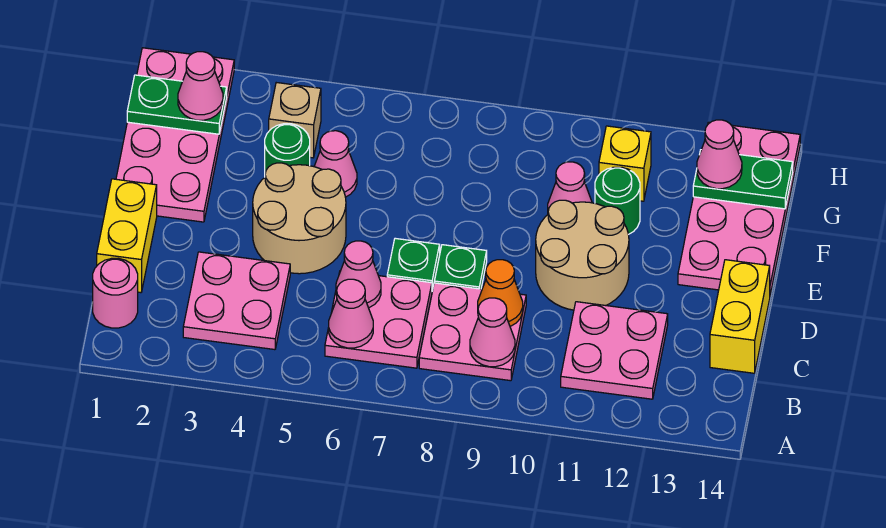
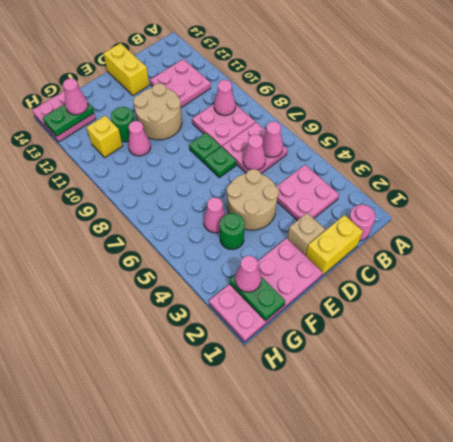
orange 1x1 cone [478,260,523,326] -> none
yellow 1x2 brick [710,260,770,373] -> yellow 1x2 brick turned to [103,43,149,95]
pink 2x4 plate [678,122,800,295] -> pink 2x2 plate [32,91,96,142]
tan 1x1 brick [269,83,321,158] -> tan 1x1 brick moved to [287,213,325,256]
green 1x2 plate [693,150,793,209] -> green 1x2 plate turned to [42,103,94,136]

